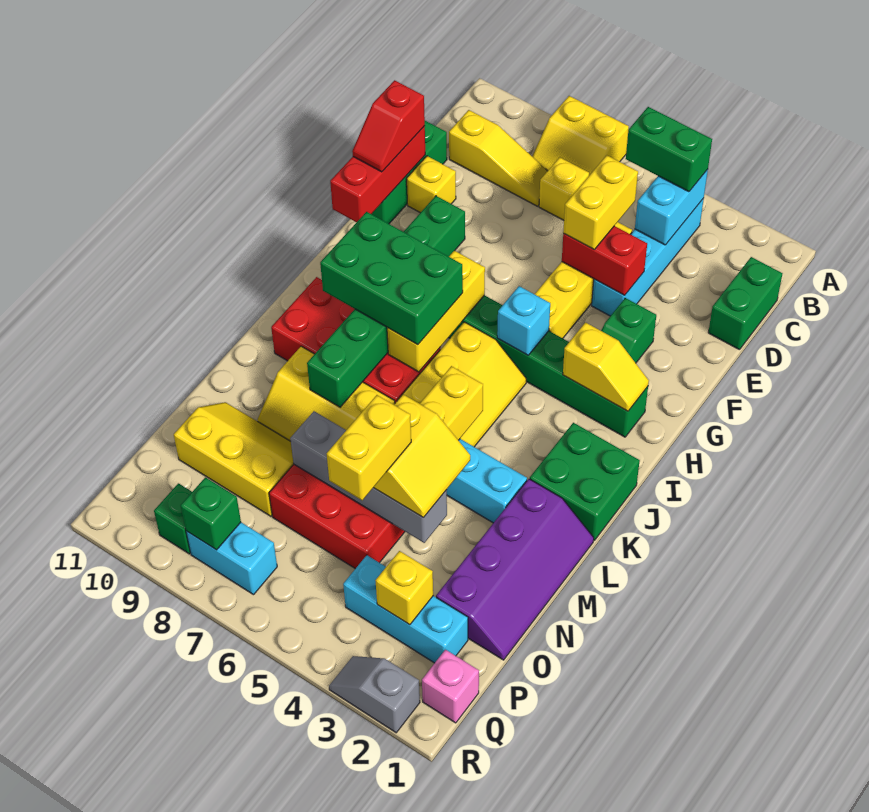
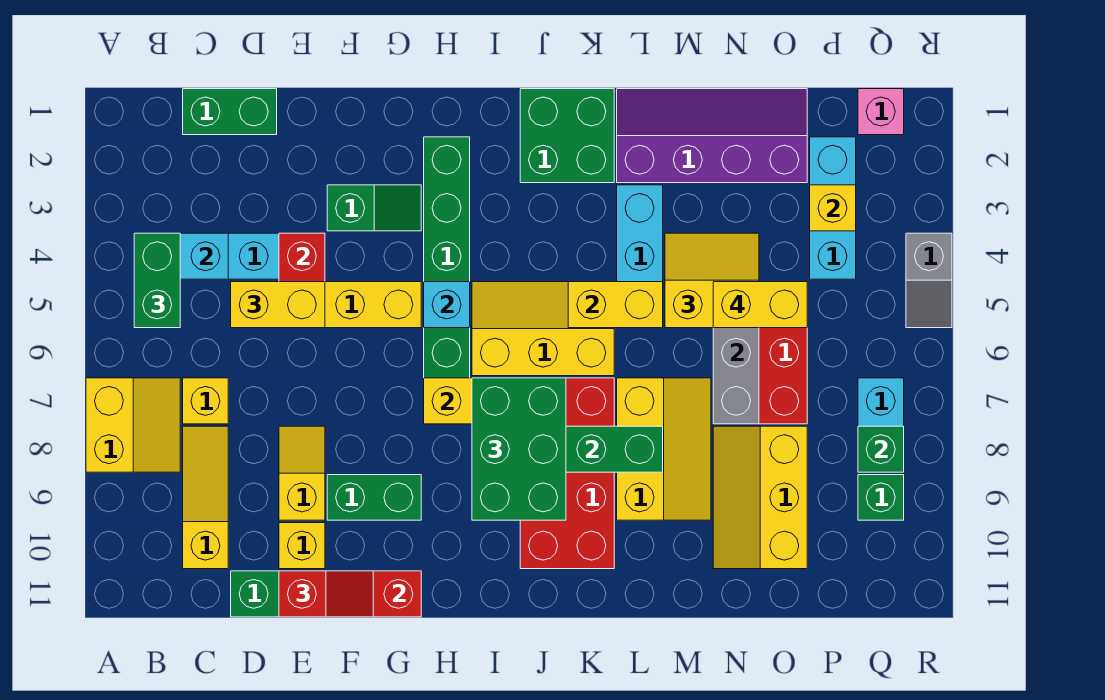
yellow 1x2 slope [563,322,649,411] -> yellow 1x2 slope moved to [279,426,325,520]
grey 1x2 slope [329,656,420,733] -> grey 1x2 slope moved to [906,233,952,328]

